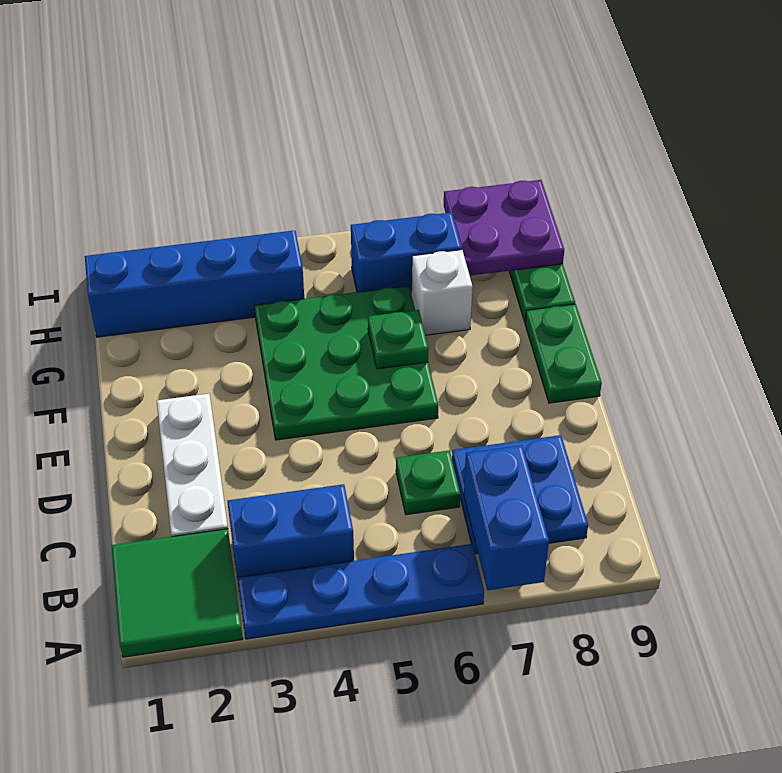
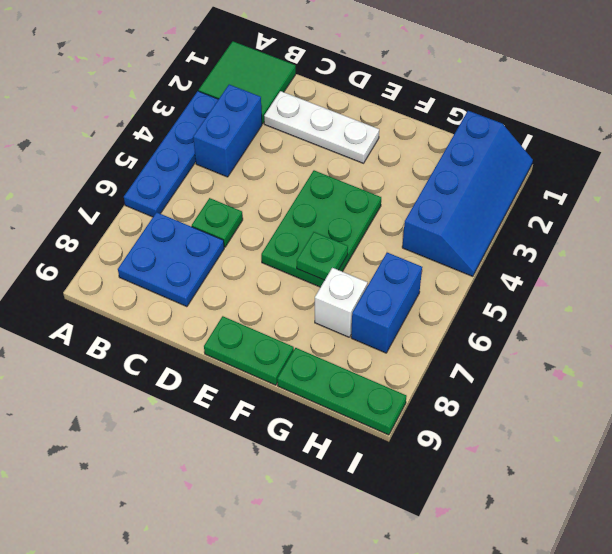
blue 1x2 brick [464,445,549,590] -> none
green 3x3 plate [254,286,438,440] -> green 2x3 plate [261,170,381,287]
purple 2x2 plate [444,180,564,276] -> none

